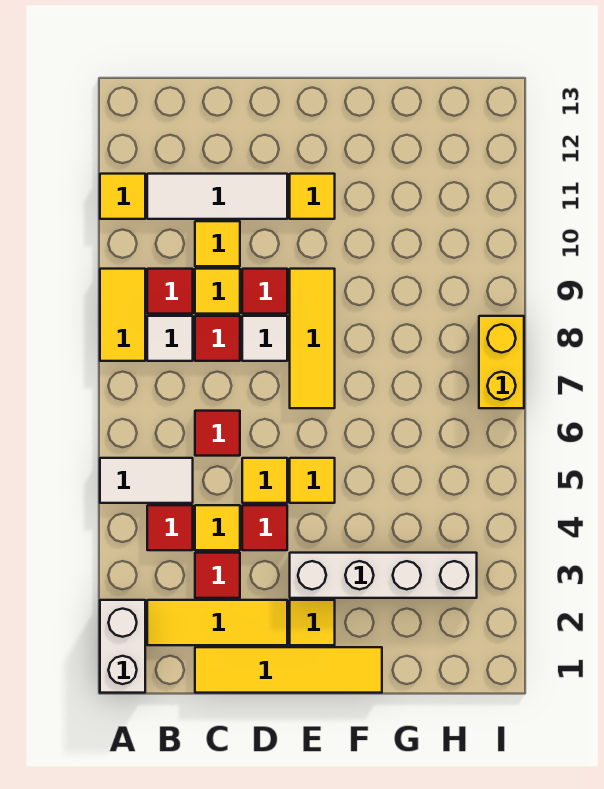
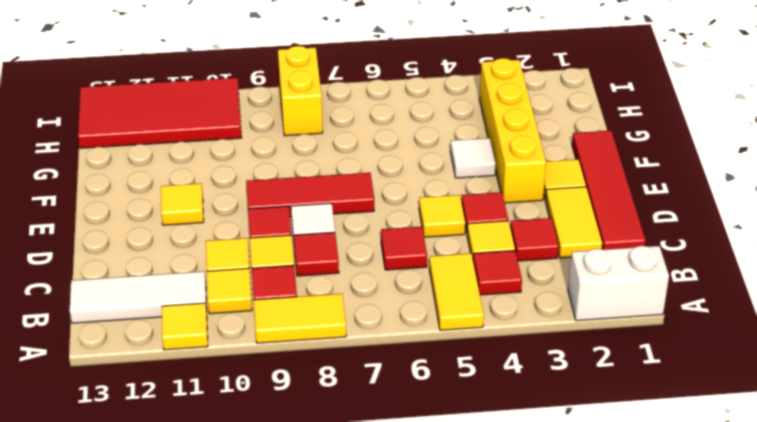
white 1x2 tile [100,458,193,503] -> yellow 1x2 tile [429,253,484,330]
yellow 1x3 tile [147,600,287,645] -> yellow 1x2 tile [545,187,602,258]
white 1x1 tile [147,316,193,361] -> white 1x1 tile moved to [450,138,496,178]
white 1x3 tile [147,174,287,219] -> white 1x3 tile turned to [70,271,207,323]
yellow 1x4 tile [195,647,382,693] -> red 1x4 tile [572,130,646,250]
white 1x4 brick [290,553,477,598] -> yellow 1x4 brick [480,58,546,203]
yellow 1x1 tile [290,458,335,503] -> yellow 1x1 tile moved to [207,268,252,314]
yellow 1x3 tile [290,269,335,408] -> red 1x3 tile [246,173,374,217]
none -> red 2x4 tile [78,78,242,148]
yellow 1x2 brick [479,316,524,408] -> yellow 1x2 brick turned to [278,46,323,136]

